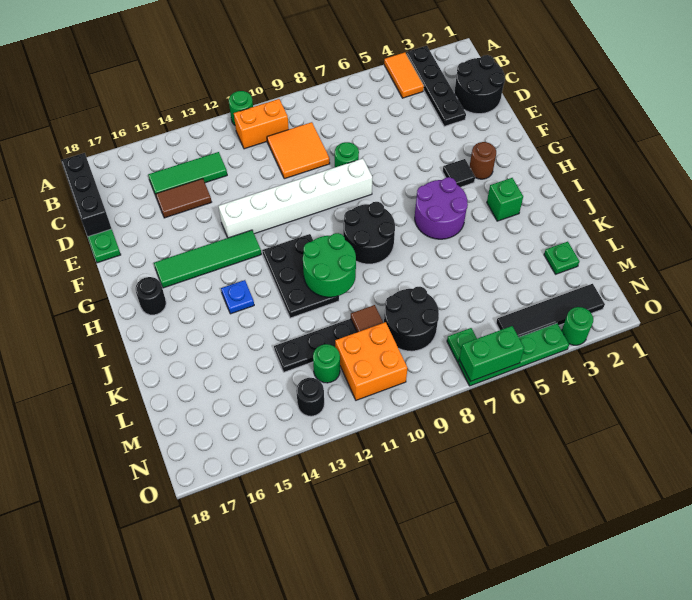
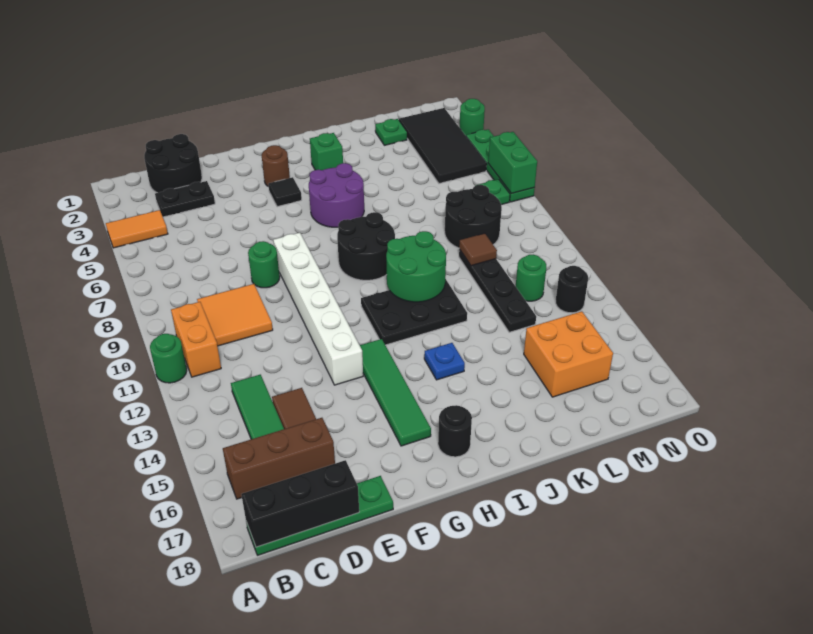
black 1x4 plate [406,46,466,126] -> black 1x2 plate [155,181,215,217]
none -> brown 1x3 brick [223,418,335,499]
orange 2x2 brick [335,322,407,400] -> orange 2x2 brick moved to [524,311,613,397]
black 1x4 tile [496,284,605,337] -> black 2x4 tile [399,108,487,184]

